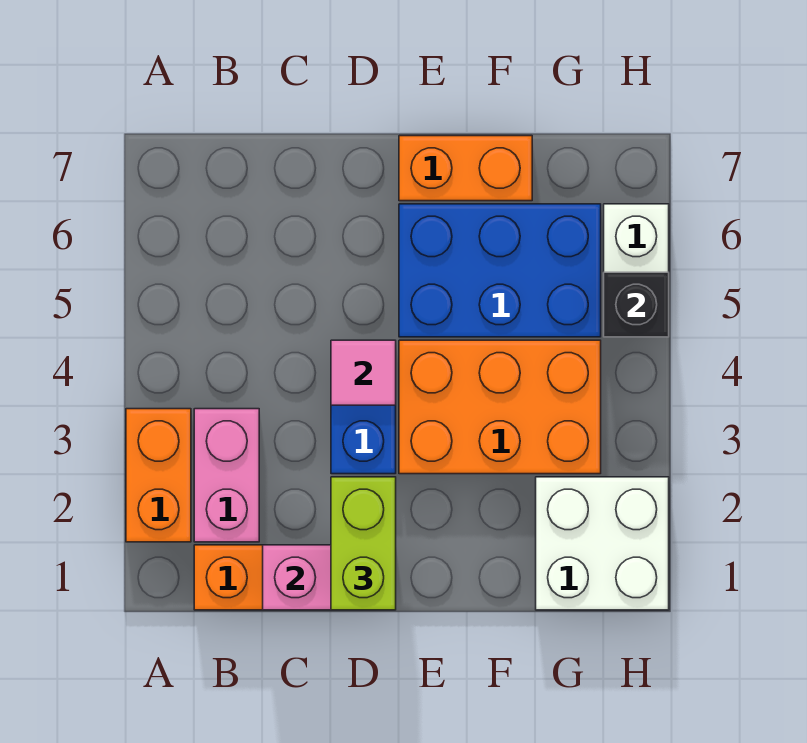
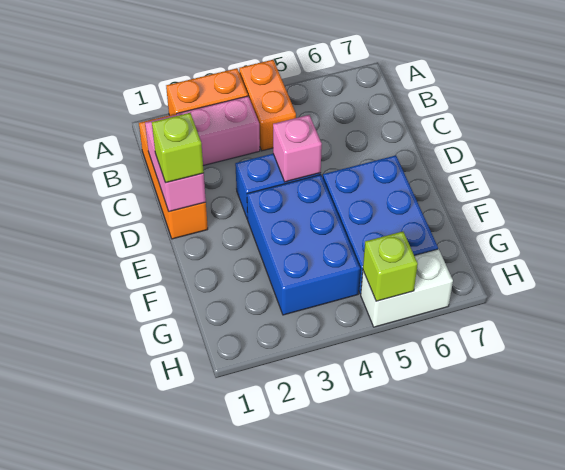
lime 1x2 brick [331,477,396,610] -> lime 1x1 brick [152,113,204,183]
pink 1x1 tile [331,340,396,405] -> pink 1x1 brick [273,115,322,182]
orange 2x3 brick [399,340,601,474] -> blue 2x3 brick [247,175,360,315]
orange 1x2 brick [399,136,532,201] -> orange 1x2 brick moved to [239,60,296,151]
white 2x2 brick [536,477,669,610] -> none
black 1x1 brick [604,272,669,337] -> lime 1x1 brick [363,231,418,301]

